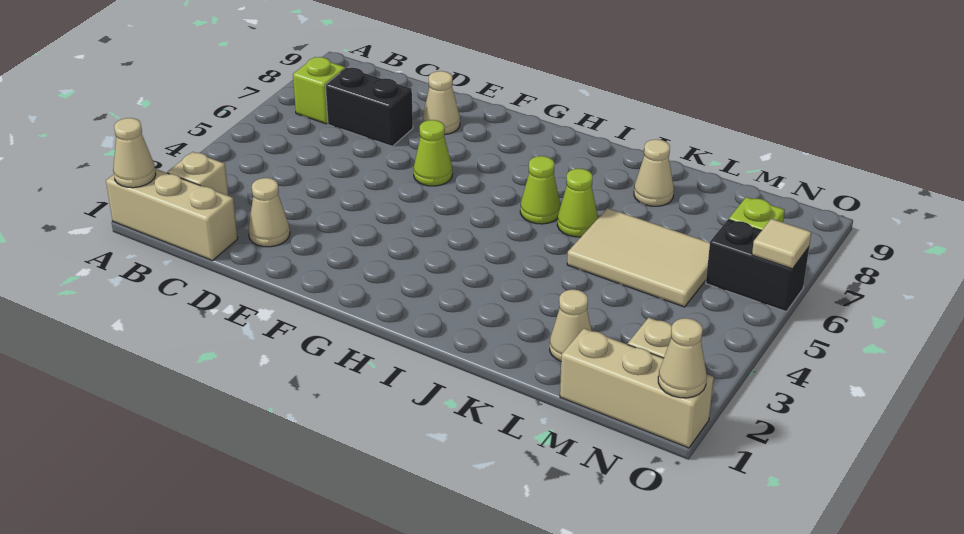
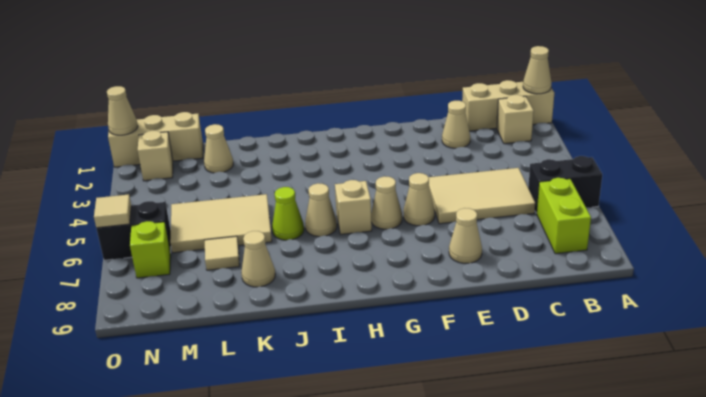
lime 1x1 brick [293,57,345,124] -> lime 1x2 brick [537,178,591,254]
none -> tan 2x3 tile [429,168,535,224]
black 1x2 brick [325,68,413,146] -> black 1x2 brick moved to [528,156,602,213]
lime 1x1 cone [413,120,452,186] -> tan 1x1 cone [404,173,435,226]
none -> tan 1x1 cone [371,176,402,229]
none -> tan 1x1 brick [335,180,372,234]
lime 1x1 cone [520,156,560,224] -> tan 1x1 cone [305,183,337,237]
none -> tan 1x1 tile [205,236,240,270]

